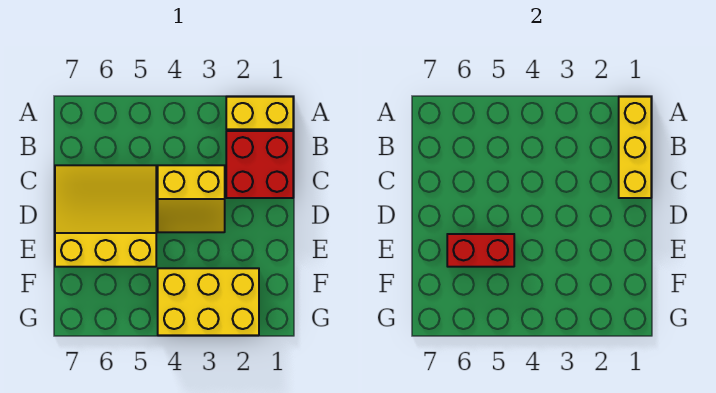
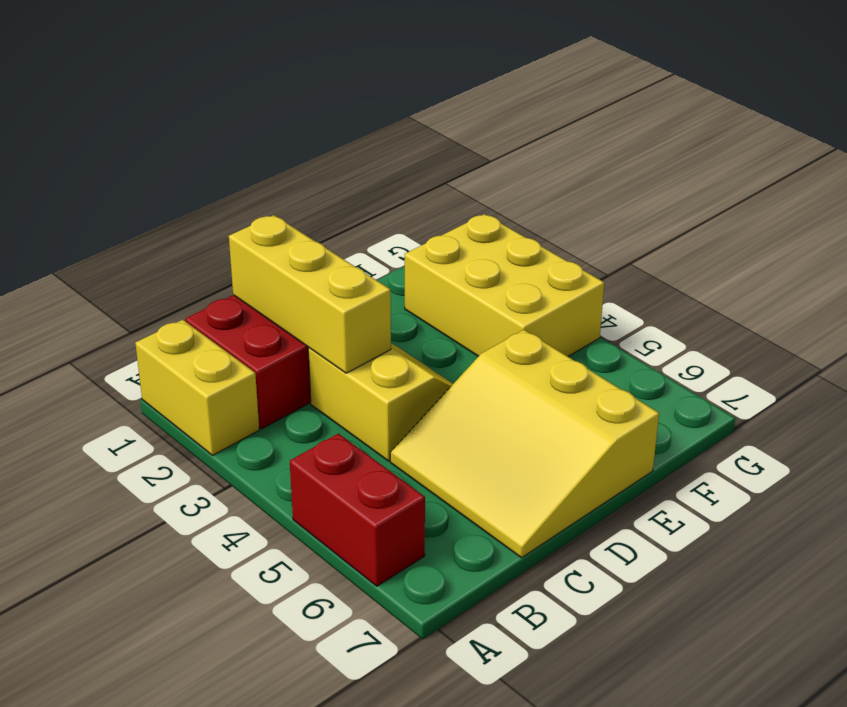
yellow 1x3 brick [619,97,651,198] -> yellow 1x3 brick turned to [229,215,391,373]
red 1x2 brick [447,234,514,267] -> red 1x2 brick moved to [290,433,425,586]

